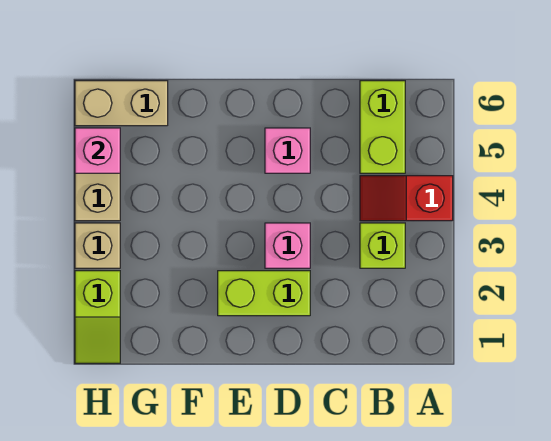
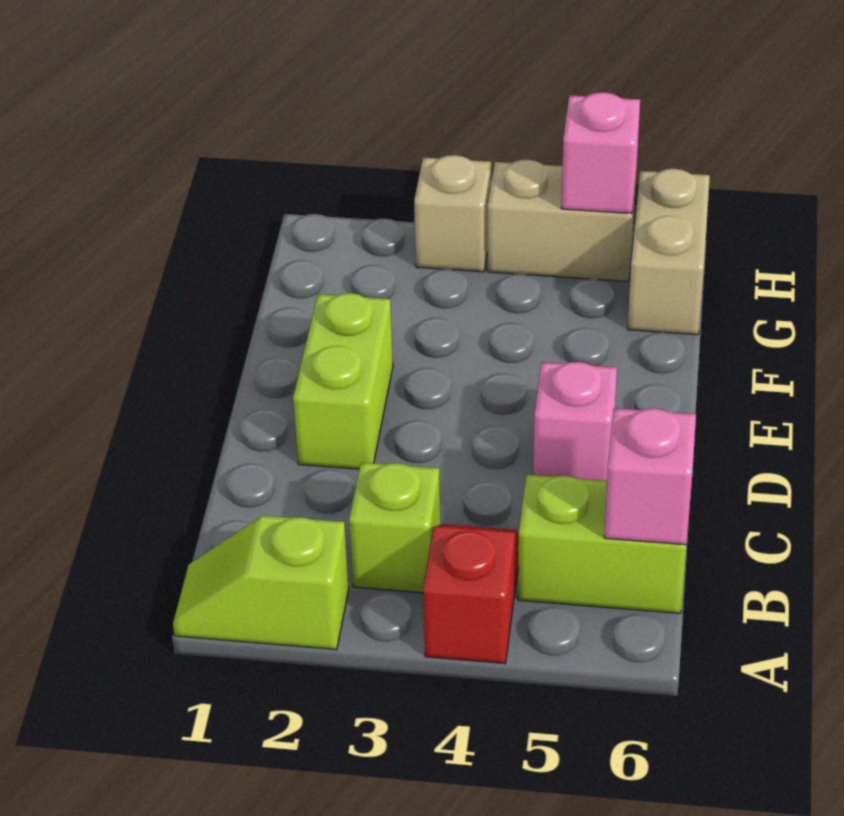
pink 1x1 brick [265,223,310,268] -> pink 1x1 brick moved to [604,408,696,545]
lime 1x2 slope [75,271,120,363] -> lime 1x2 slope moved to [173,516,349,649]

